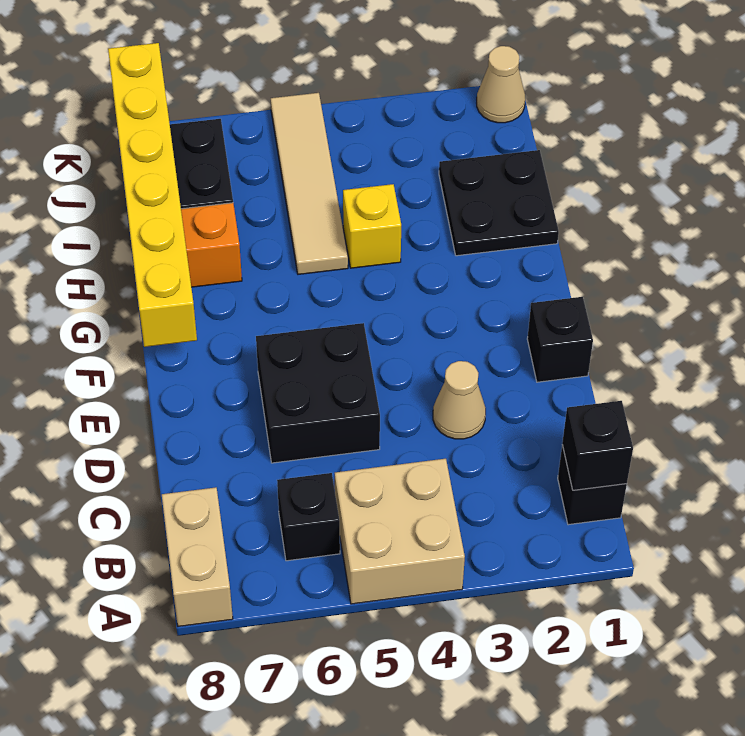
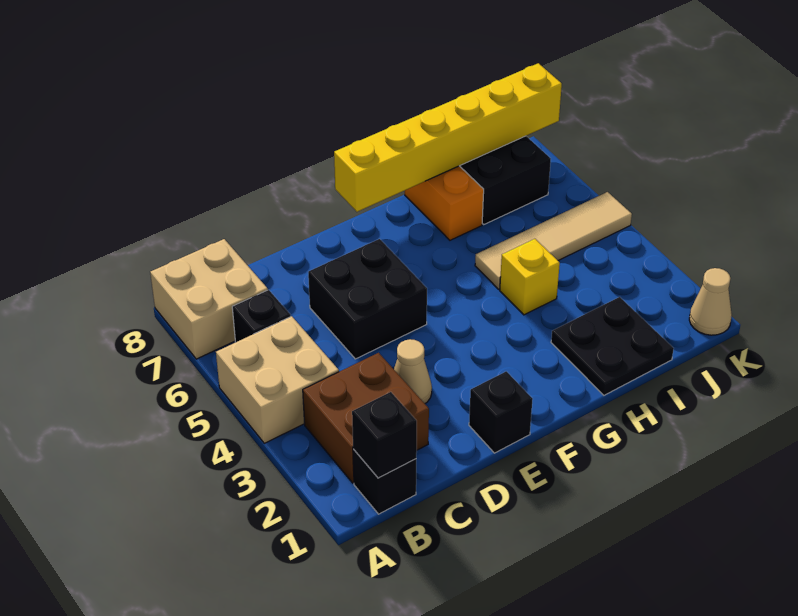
tan 1x2 brick [162,487,233,626] -> tan 2x2 brick [150,239,268,359]
none -> brown 2x2 brick [303,353,429,483]

